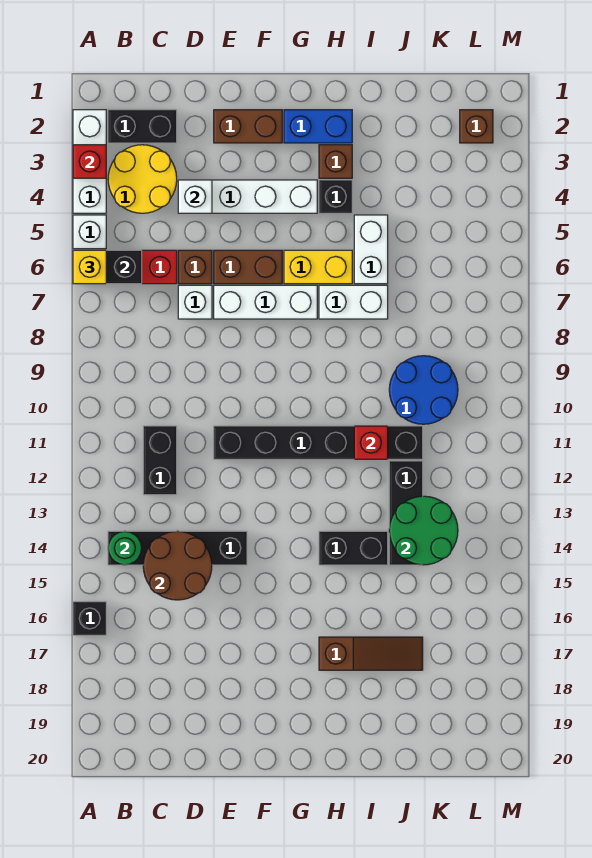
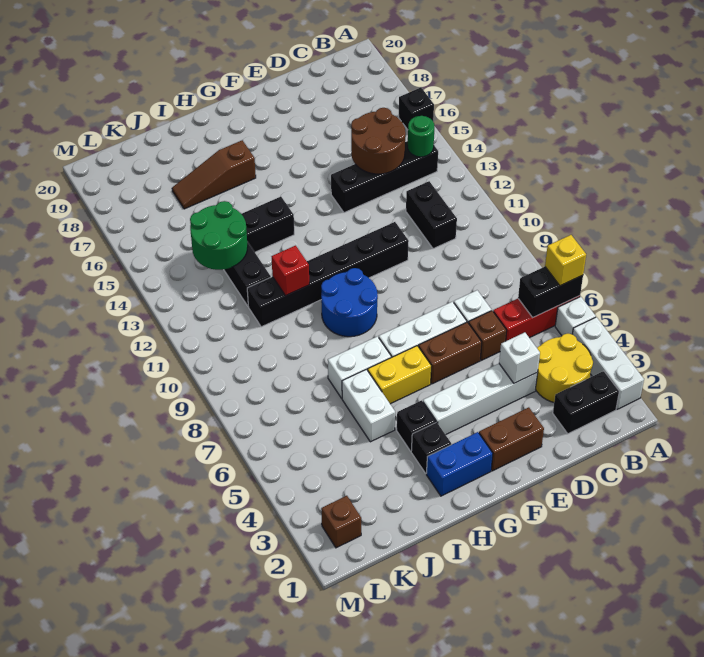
red 1x1 brick [73,145,106,178] -> none
brown 1x1 brick [319,145,352,178] -> black 1x1 brick [411,422,451,473]
blue 2x2 round brick [389,356,458,424] -> blue 2x2 round brick moved to [321,268,378,337]

